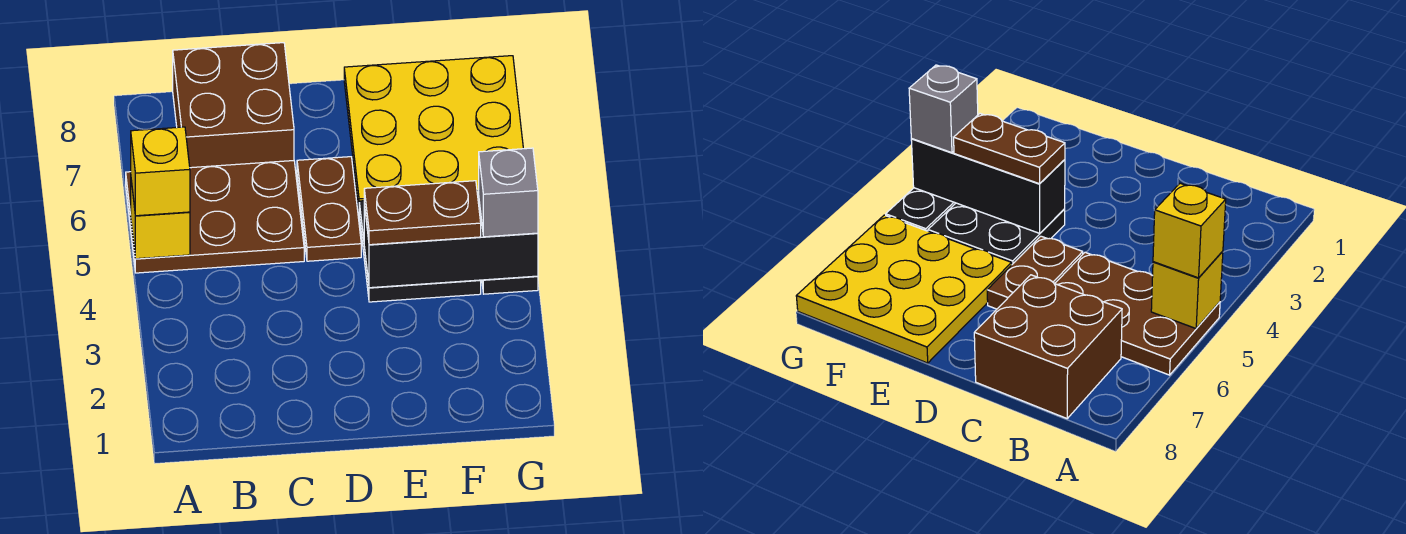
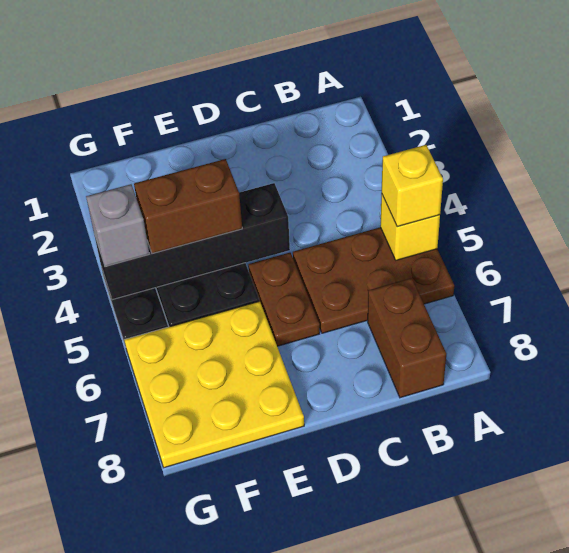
brown 2x2 brick [173,43,294,168] -> brown 1x2 brick [368,278,446,398]
black 1x3 brick [364,195,538,288] -> black 1x4 brick [94,183,290,300]
brown 1x2 plate [364,181,481,245] -> brown 1x2 brick [134,159,242,254]

